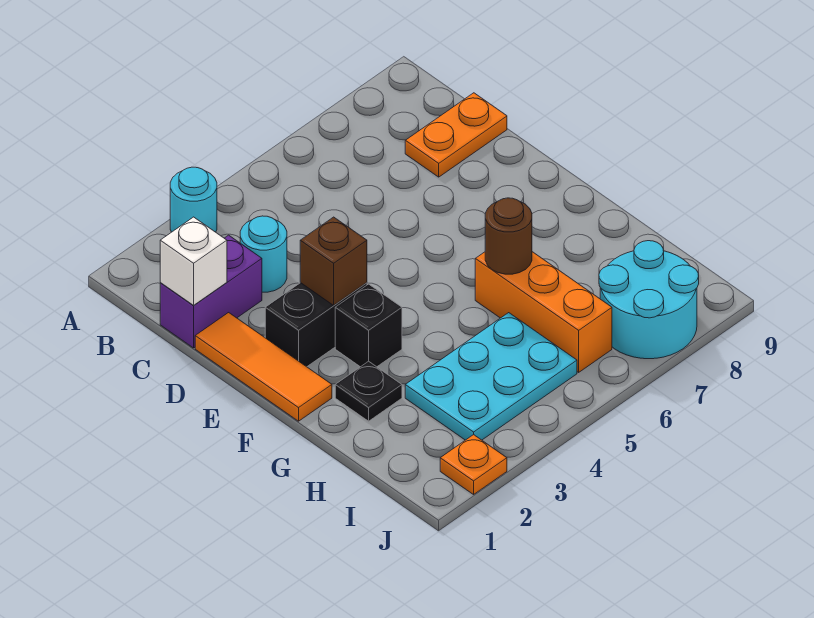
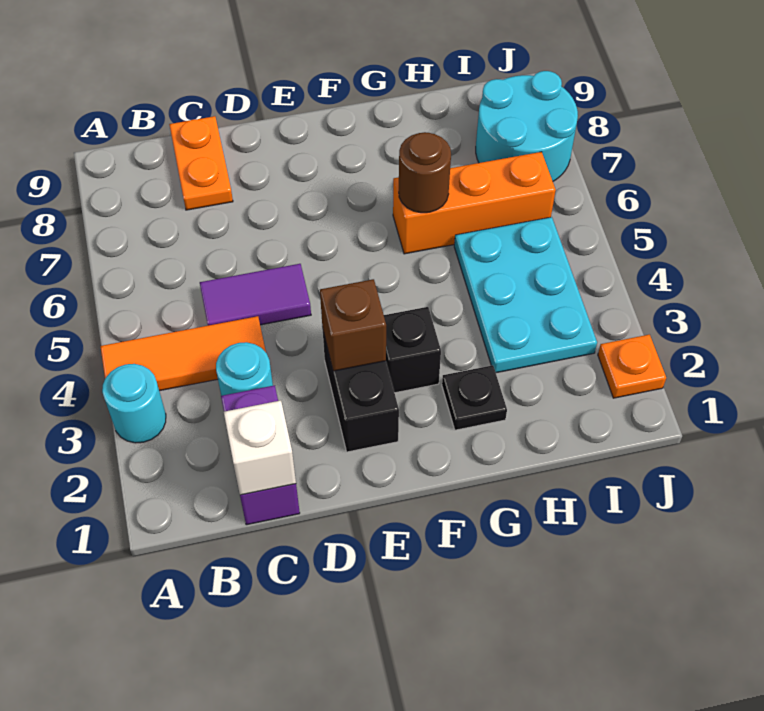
none -> purple 1x2 tile [200,264,311,326]
orange 1x3 tile [195,313,332,421] -> orange 1x3 tile moved to [100,316,266,391]

